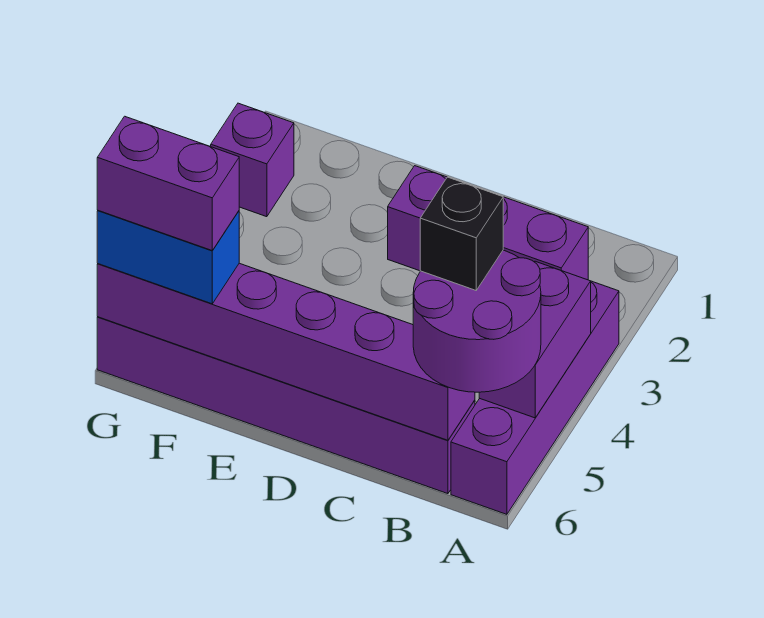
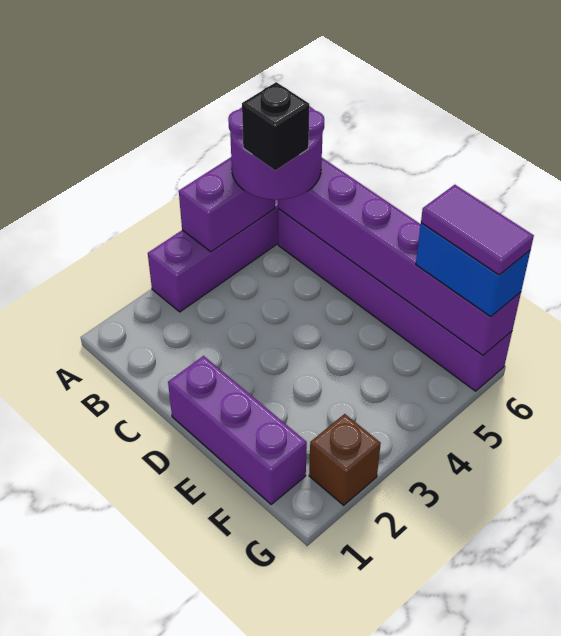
purple 1x3 brick [388,166,588,280] -> purple 1x3 brick moved to [168,356,307,504]
purple 1x2 brick [97,116,239,250] -> purple 1x2 tile [421,185,534,275]
purple 1x1 brick [211,103,294,217] -> brown 1x1 brick [309,414,381,505]

